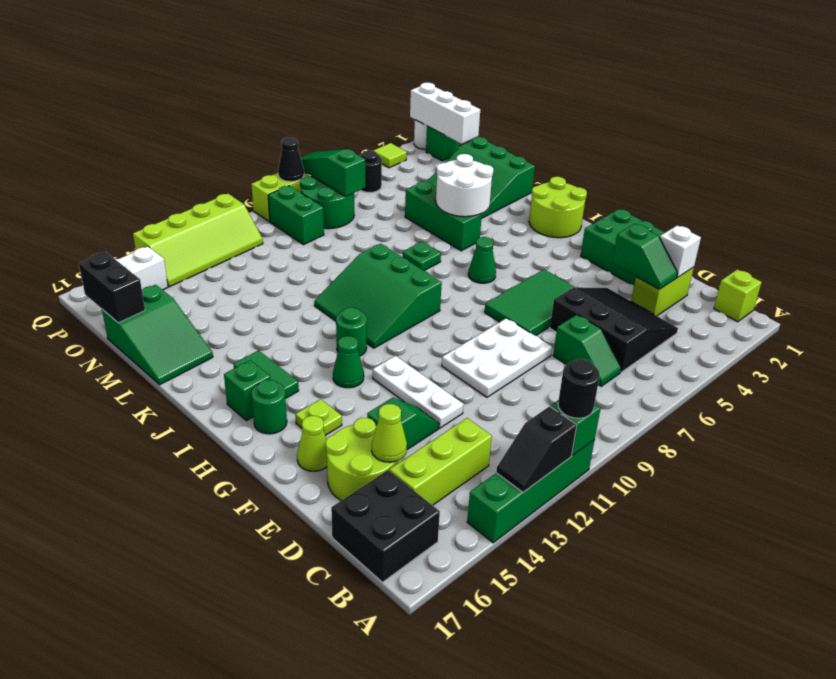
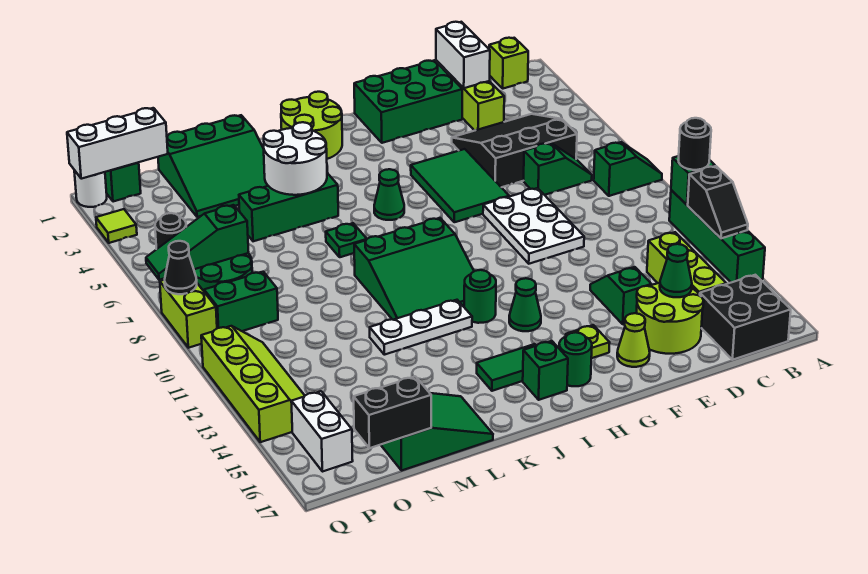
white 1x1 brick [660,225,701,277] -> white 1x2 brick [436,22,490,88]
green 1x2 slope [612,224,678,289] -> green 1x2 slope moved to [594,142,662,196]
lime 1x1 cone [372,404,407,462] -> green 1x1 cone [660,244,692,297]
white 1x3 plate [373,356,464,428] -> white 1x3 plate moved to [370,300,472,355]

